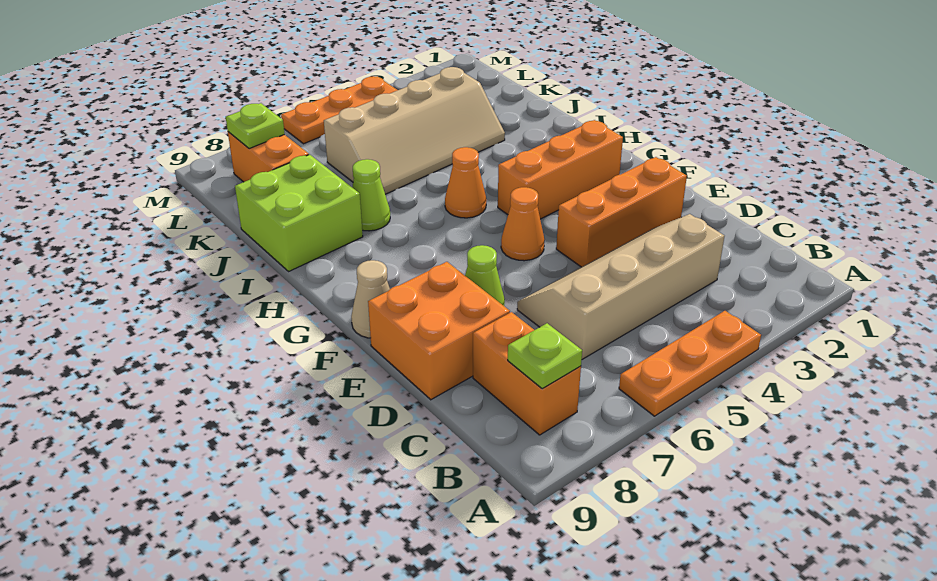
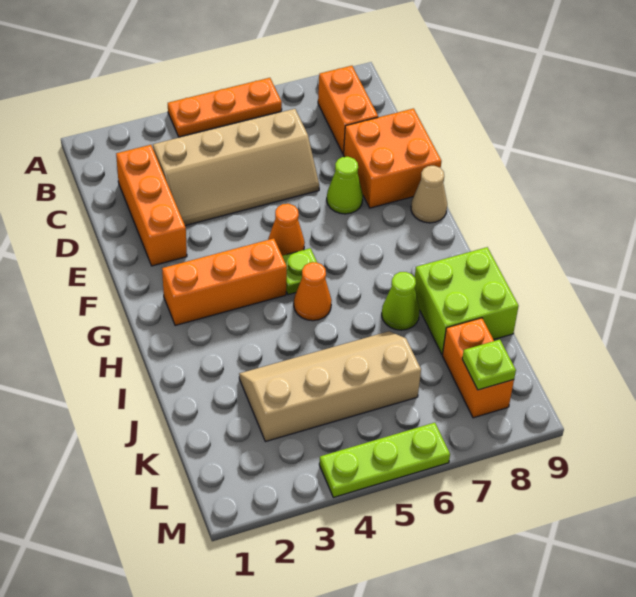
lime 1x1 plate [508,323,582,389] -> lime 1x1 plate moved to [282,248,317,295]
orange 1x3 brick [556,157,687,267] -> orange 1x3 brick turned to [116,145,187,266]
orange 1x3 plate [281,76,397,144] -> lime 1x3 plate [319,423,450,497]

